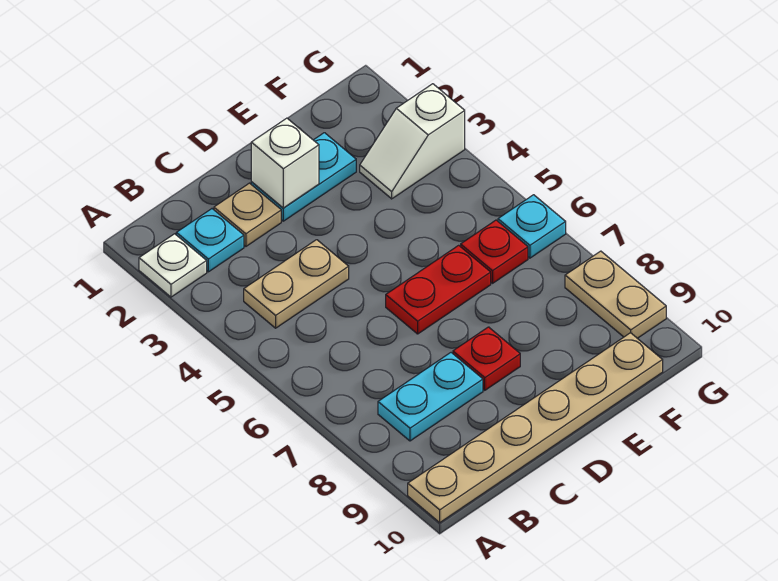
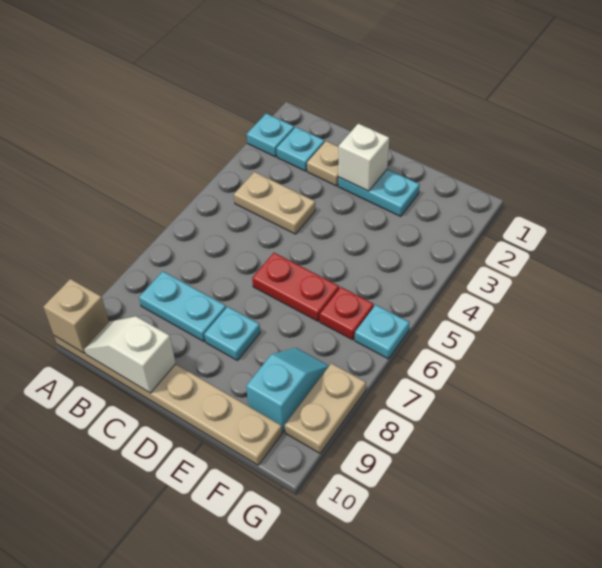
white 1x1 plate [139,234,207,297] -> cyan 1x1 plate [247,113,294,157]
none -> tan 1x1 brick [43,279,109,353]
red 1x1 plate [453,327,520,390] -> cyan 1x1 plate [204,307,260,361]
white 1x2 slope [360,84,465,199] -> white 1x2 slope moved to [84,316,176,393]
none -> cyan 1x2 slope [246,348,329,432]

